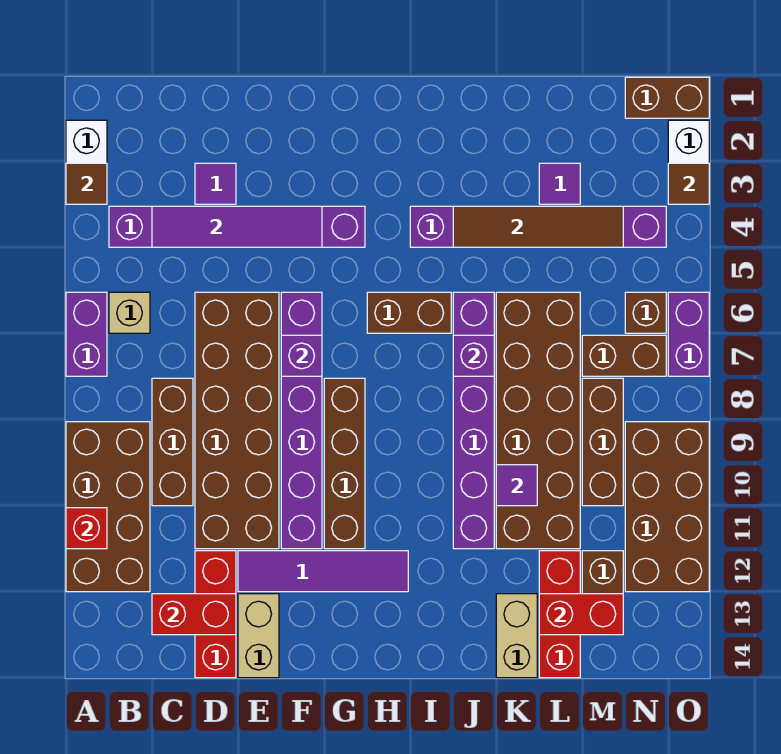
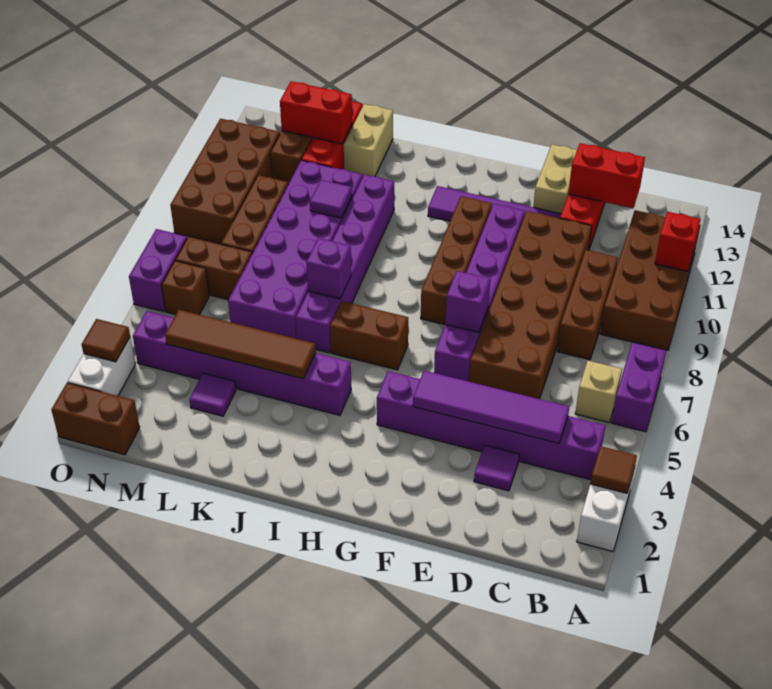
brown 2x6 brick [496,292,580,549] -> purple 2x6 brick [228,160,363,339]

